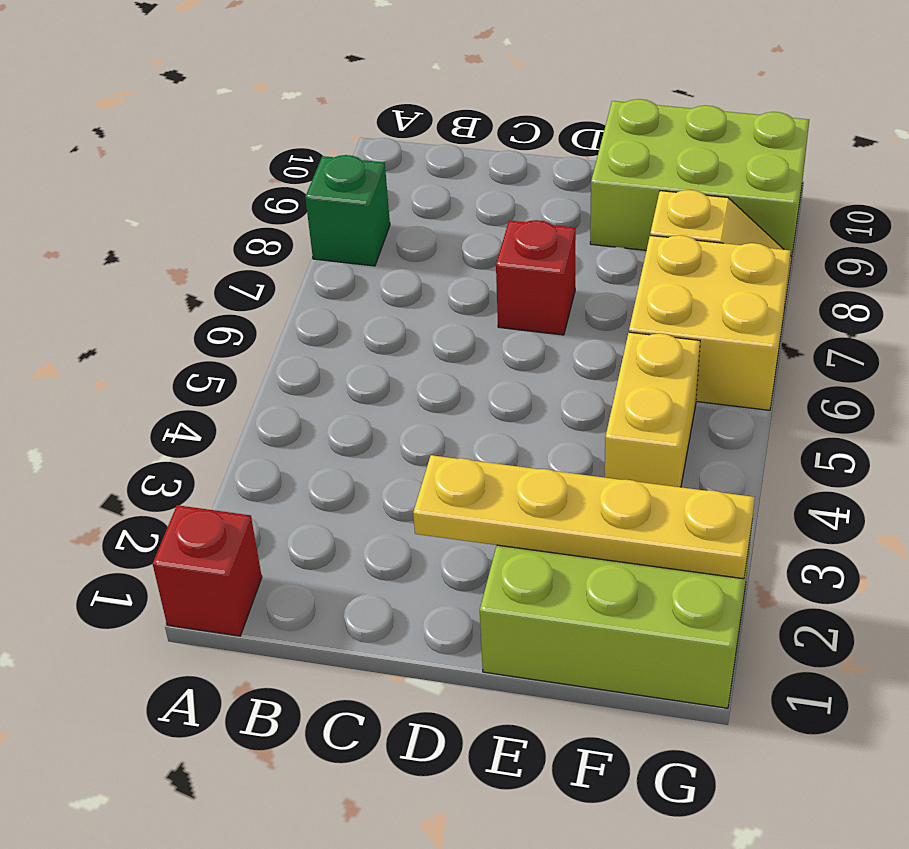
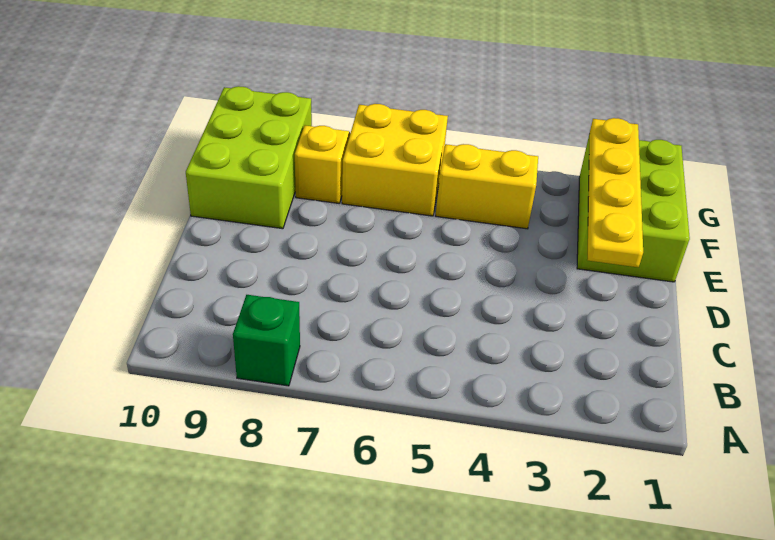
red 1x1 brick [153,505,262,636] -> none
red 1x1 brick [496,220,576,335] -> none

